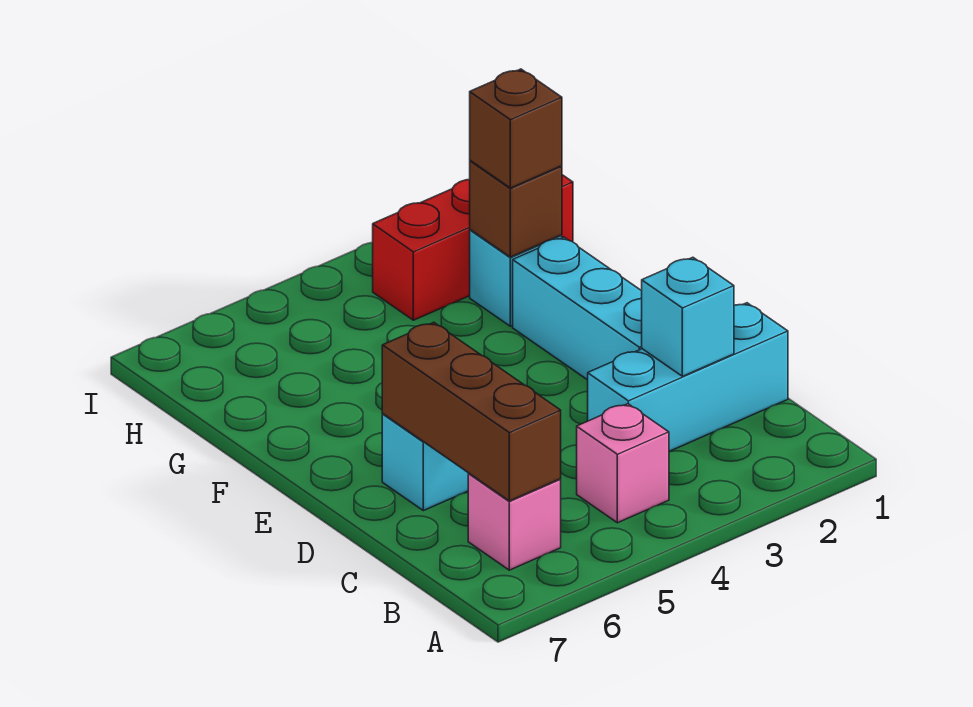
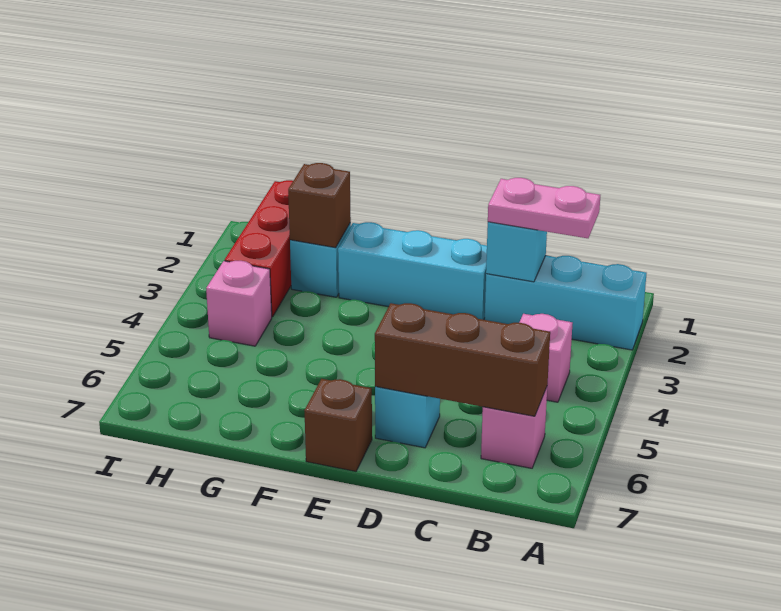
none -> pink 1x2 plate [488,178,600,238]
cyan 1x3 brick [588,303,788,452] -> cyan 1x3 brick turned to [485,256,646,350]
brown 1x1 brick [470,69,562,188] -> brown 1x1 brick moved to [304,379,372,471]
none -> pink 1x1 brick [206,261,272,346]

